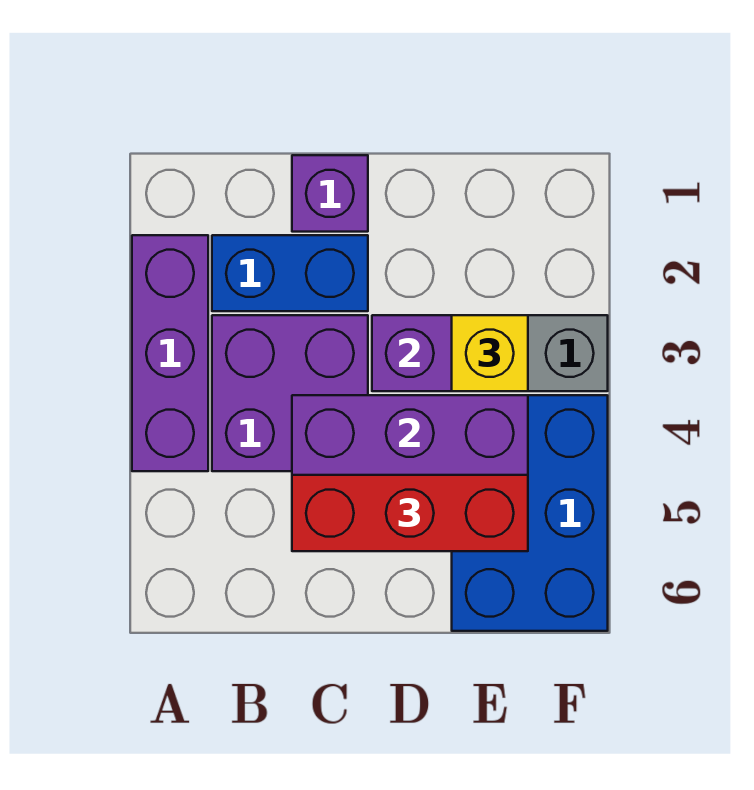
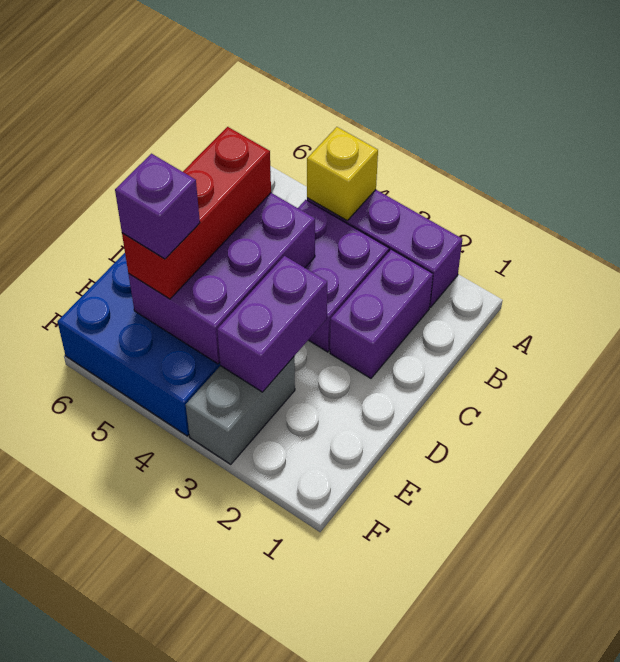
blue 1x2 brick [212,235,368,311] -> purple 1x2 brick [330,249,433,378]
purple 1x1 brick [292,155,368,232] -> purple 1x1 brick moved to [115,154,200,259]
yellow 1x1 brick [452,315,528,391] -> yellow 1x1 brick moved to [307,127,378,221]

